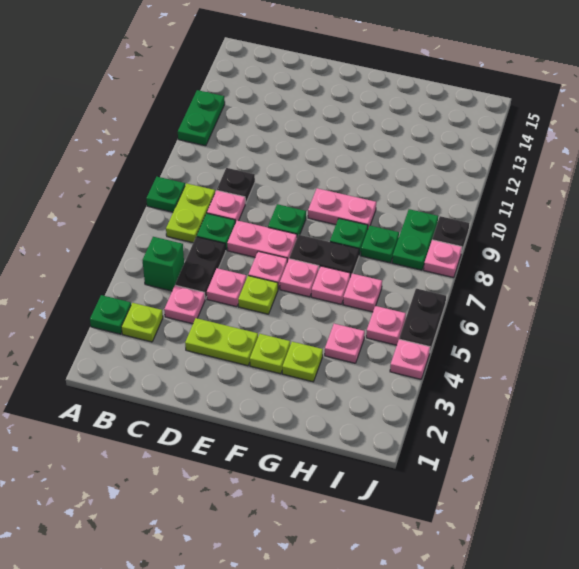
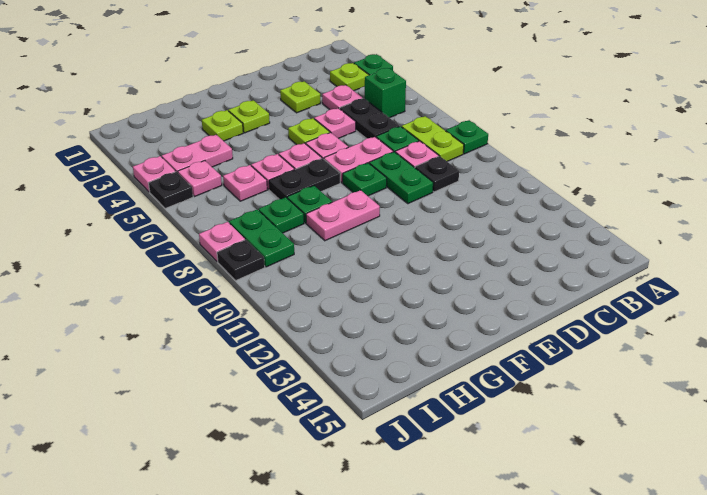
green 1x2 plate [178,90,225,146] -> green 1x2 plate moved to [369,152,433,204]
lime 1x2 plate [185,318,258,366] -> lime 1x1 plate [280,81,320,113]
pink 1x1 plate [325,324,365,363] -> pink 1x2 plate [162,135,233,173]
black 1x2 plate [399,289,446,351] -> black 1x1 plate [149,172,193,208]

